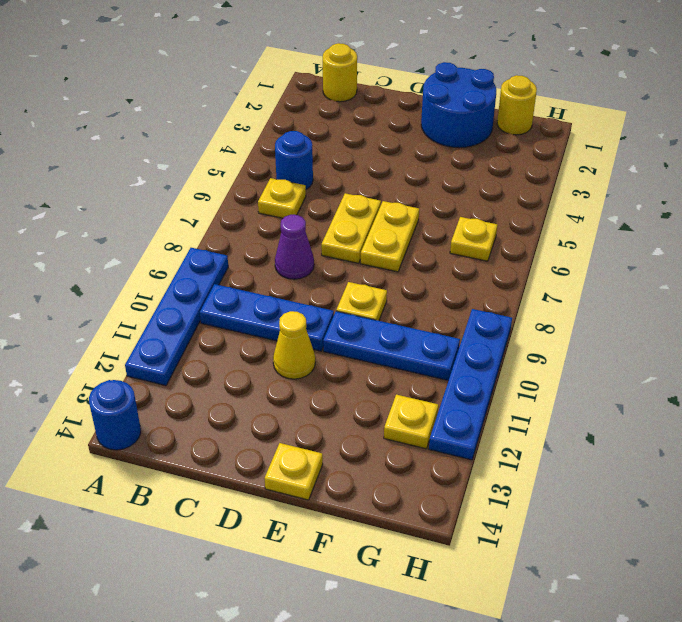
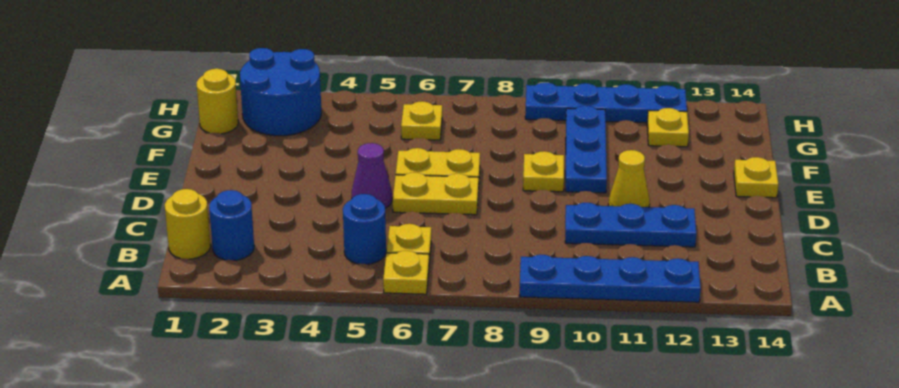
none -> yellow 1x1 plate [383,251,429,294]
blue 1x1 round brick [89,380,141,450] -> blue 1x1 round brick moved to [209,190,254,260]
blue 1x3 plate [200,284,334,351] -> blue 1x3 plate turned to [565,203,696,247]
purple 1x1 cone [275,215,314,279] -> purple 1x1 cone moved to [351,143,392,208]
blue 2x2 round brick [421,62,496,148] -> blue 2x2 round brick moved to [240,48,321,136]

